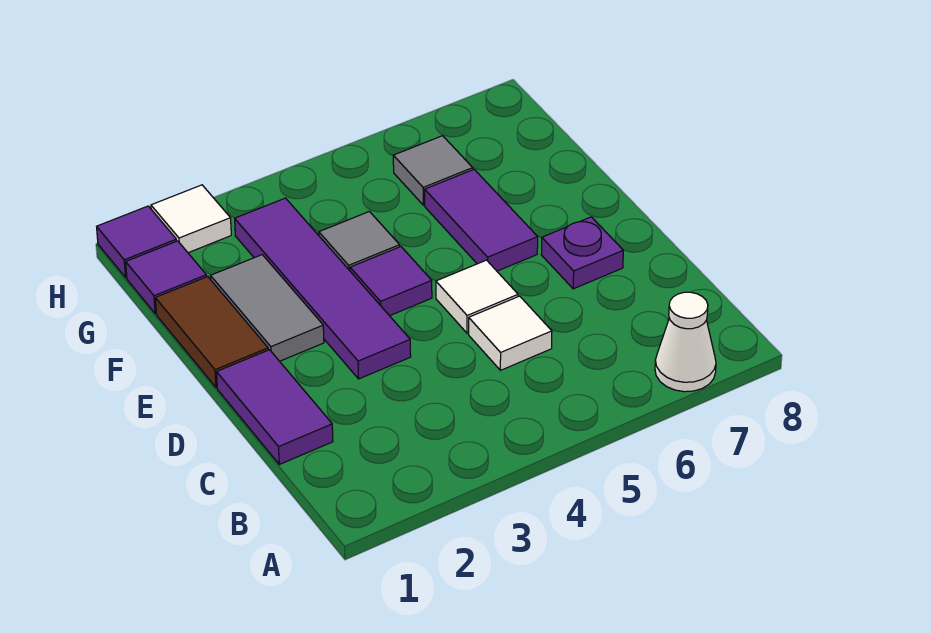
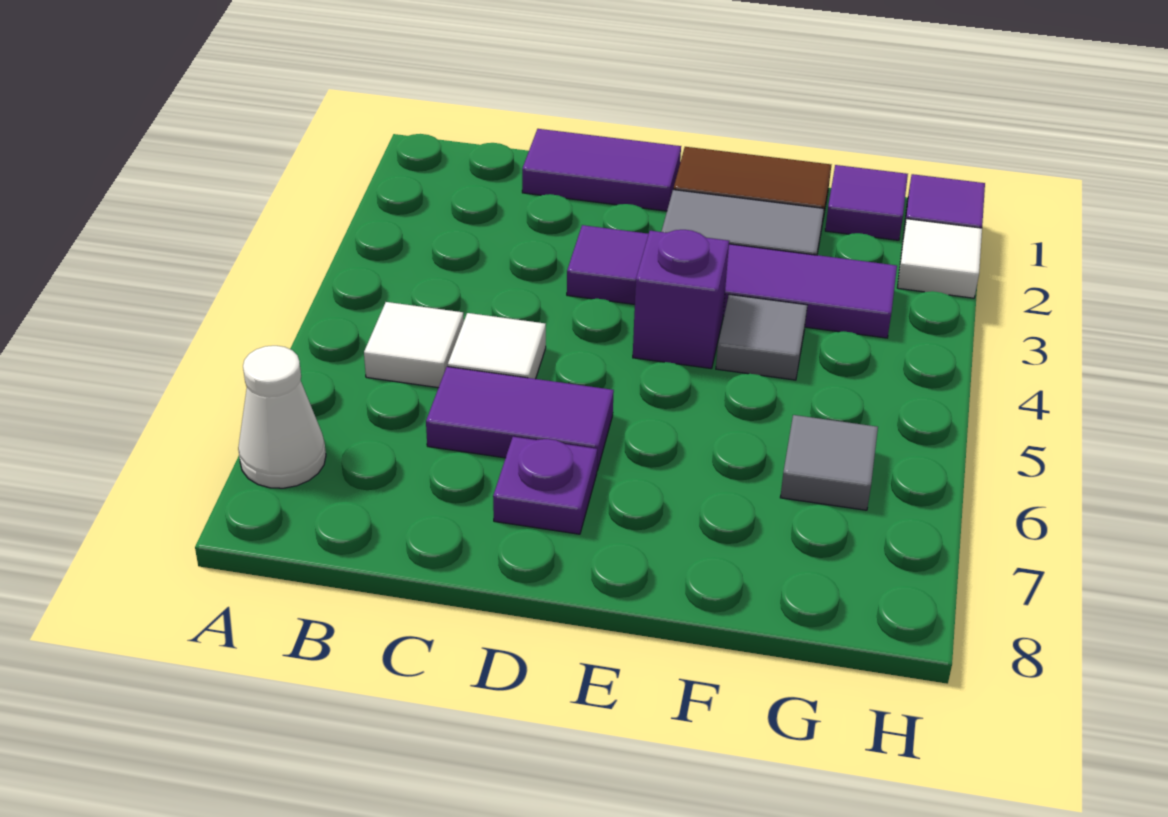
white 1x1 tile [436,260,518,333] -> white 1x1 tile moved to [364,302,464,388]
purple 1x1 tile [350,247,432,316] -> purple 1x1 brick [633,230,729,369]
purple 1x2 tile [425,170,538,271] -> purple 1x2 tile moved to [426,367,614,470]

